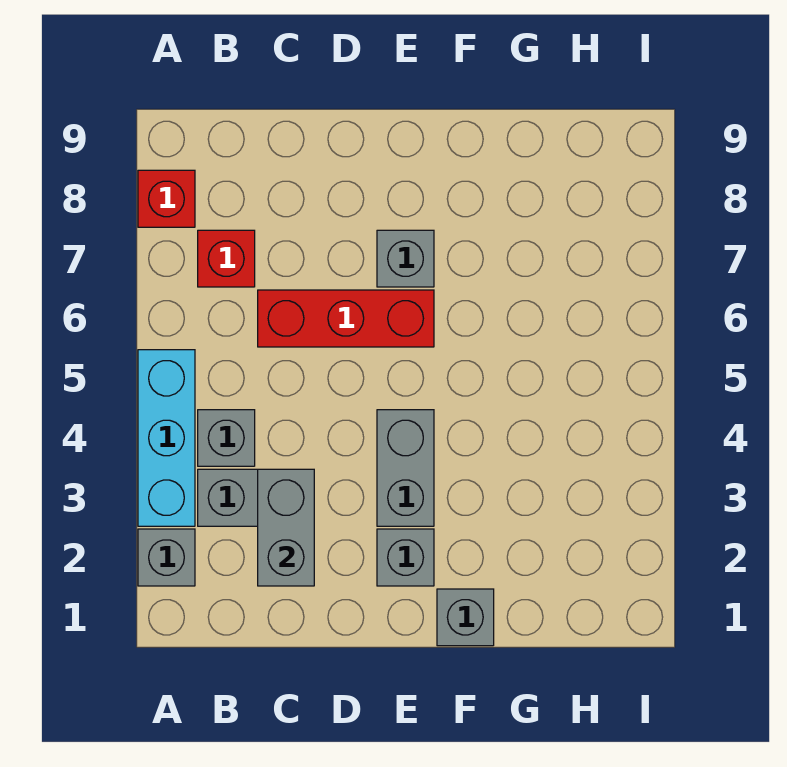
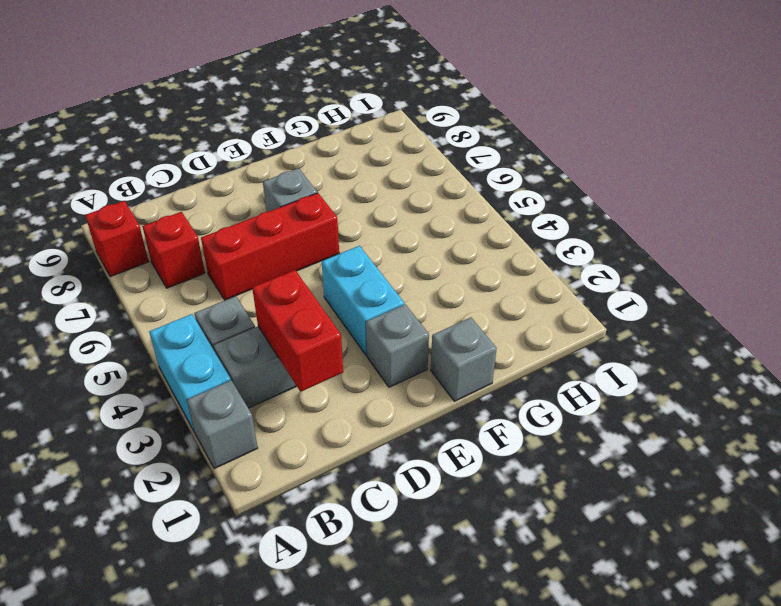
cyan 1x3 brick [138,350,195,526] -> cyan 1x2 brick [149,314,231,432]
grey 1x2 brick [258,469,314,586] -> red 1x2 brick [252,270,343,392]
grey 1x2 brick [377,410,434,526] -> cyan 1x2 brick [322,246,404,355]

